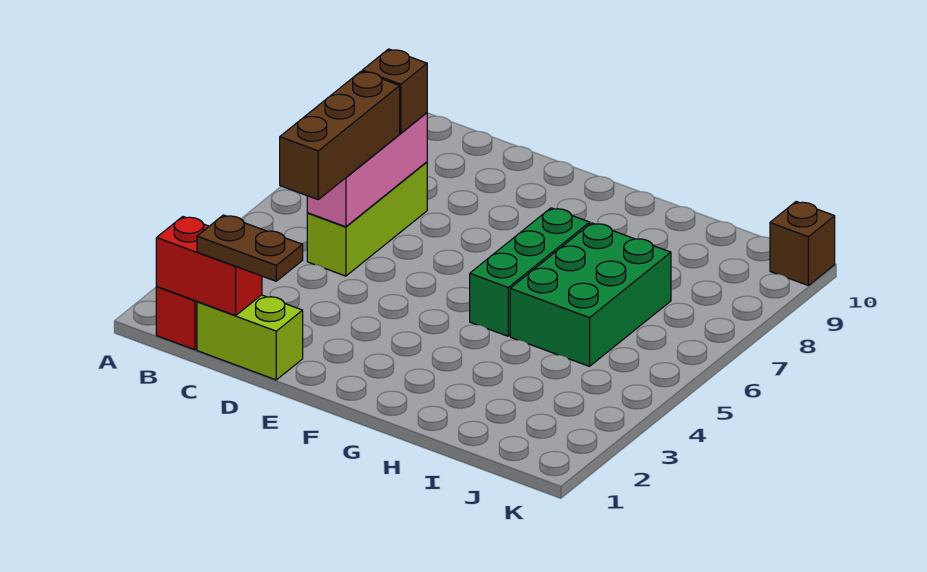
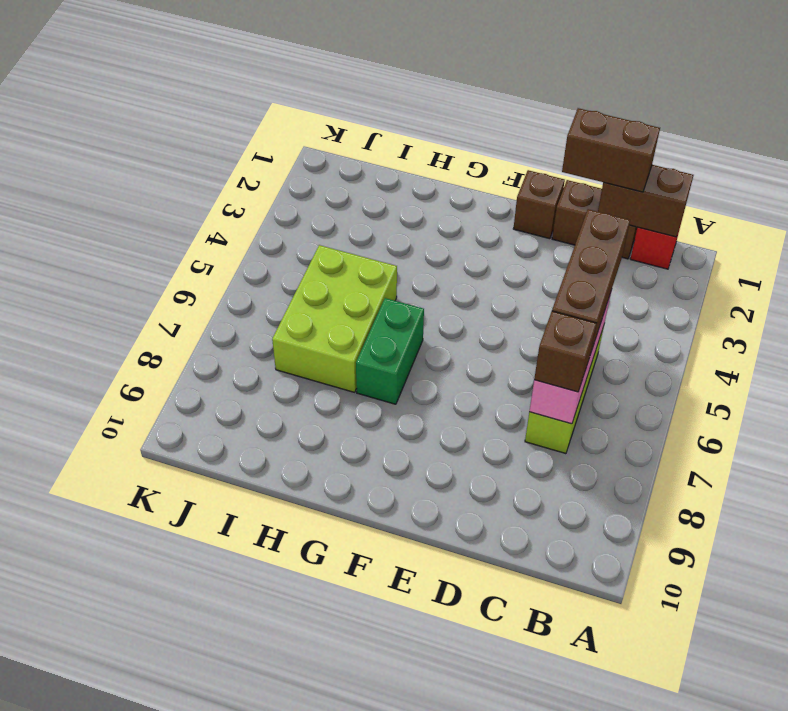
red 1x2 brick [156,217,262,315] -> brown 1x2 brick [598,165,694,237]
lime 1x2 brick [197,295,303,380] -> brown 1x2 brick [552,180,637,259]
brown 1x2 plate [197,215,303,281] -> brown 1x2 brick [562,108,660,192]
green 1x3 brick [470,208,590,336] -> green 1x2 brick [356,298,424,404]
green 2x3 brick [510,223,671,366] -> lime 2x3 brick [272,245,397,392]
brown 1x1 brick [770,202,835,285] -> brown 1x1 brick moved to [513,170,565,239]

